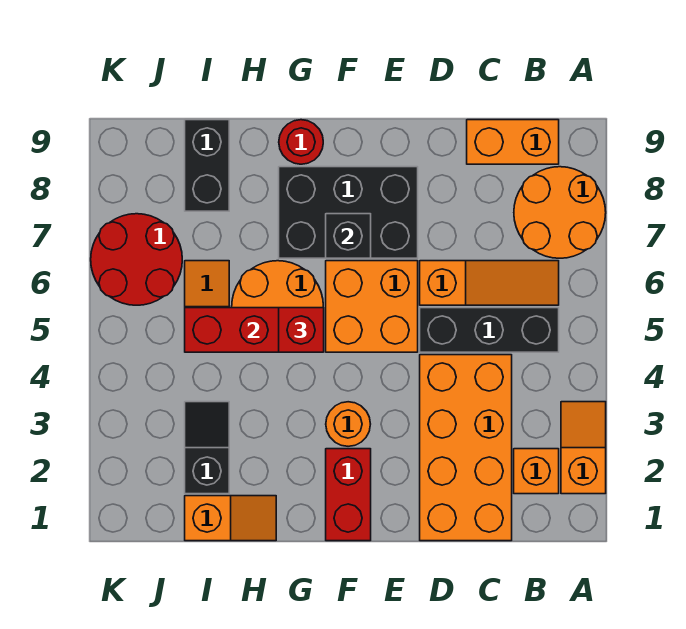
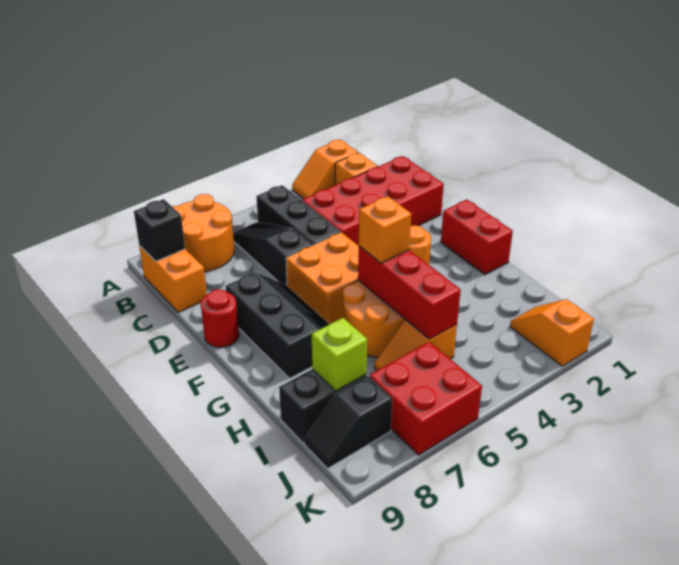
orange 1x3 slope [420,261,559,305] -> black 1x3 slope [233,222,312,285]
orange 2x4 brick [420,355,512,541] -> red 2x4 brick [302,156,444,246]
black 2x3 brick [279,167,418,258] -> black 2x3 slope [226,272,329,378]
red 1x2 brick [326,449,371,541] -> red 1x2 brick turned to [441,200,513,275]
black 1x1 brick [326,214,371,258] -> black 1x1 brick moved to [134,199,185,261]
red 1x1 brick [279,308,324,352] -> orange 1x1 brick [359,196,411,263]
red 1x1 round brick [279,120,323,164] -> red 1x1 round brick moved to [201,289,239,347]
orange 1x2 slope [185,496,276,541] -> orange 1x2 slope moved to [510,299,594,366]
black 1x2 slope [185,402,229,494] -> black 1x2 slope moved to [304,376,392,468]
none -> lime 1x1 brick [312,318,367,391]
red 2x2 round brick [91,214,182,305] -> red 2x2 brick [369,342,482,455]

